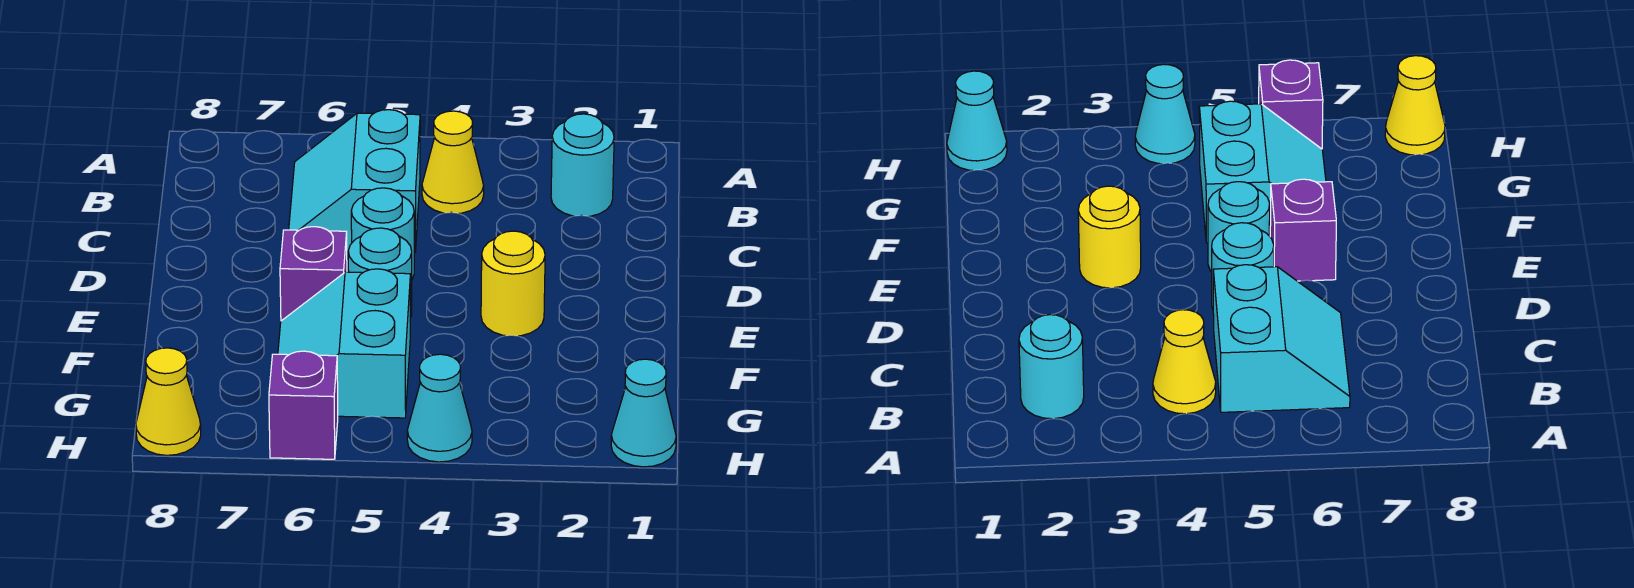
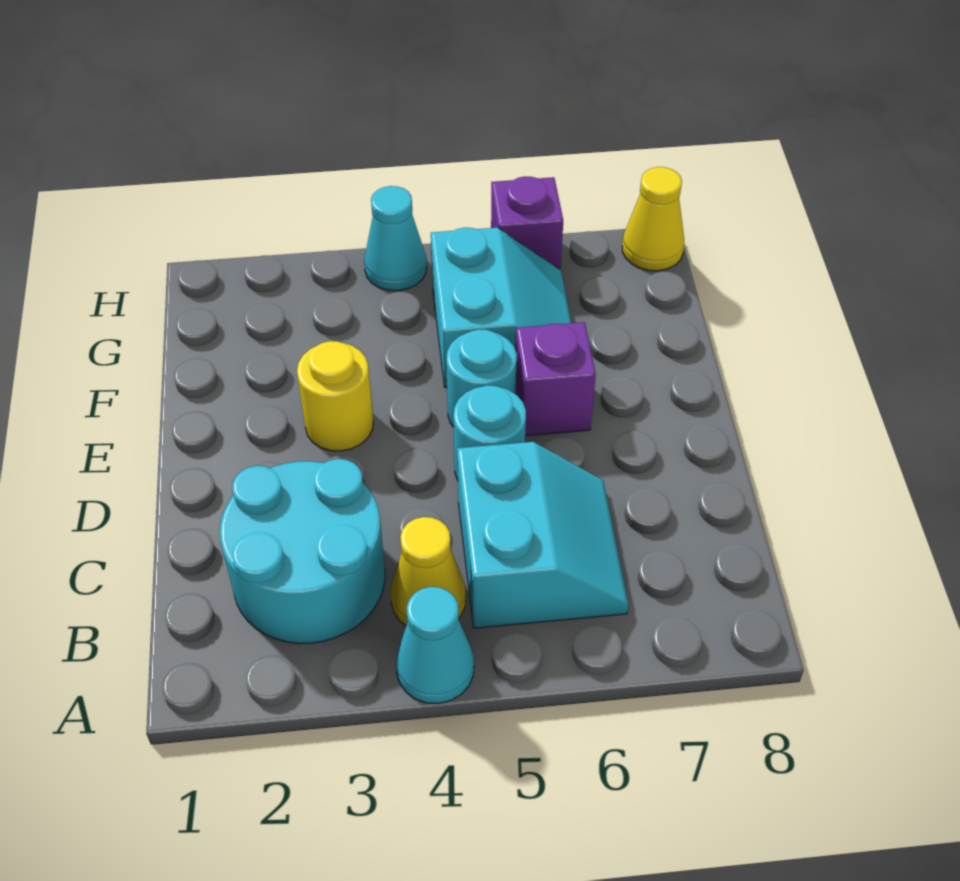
cyan 1x1 round brick [551,114,614,216] -> cyan 2x2 round brick [220,459,385,644]
cyan 1x1 cone [611,359,676,467] -> cyan 1x1 cone moved to [396,587,474,704]

